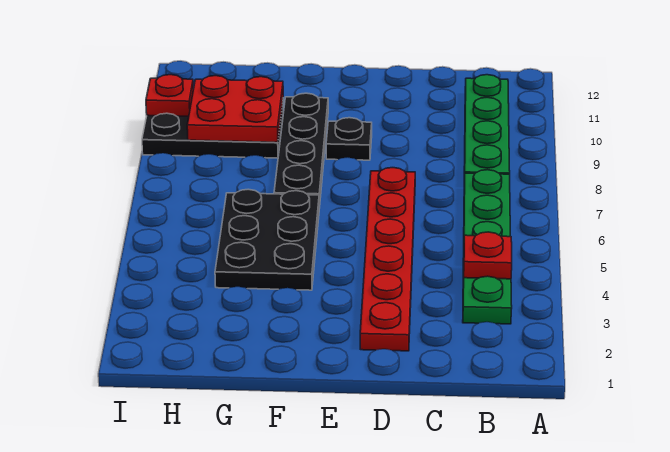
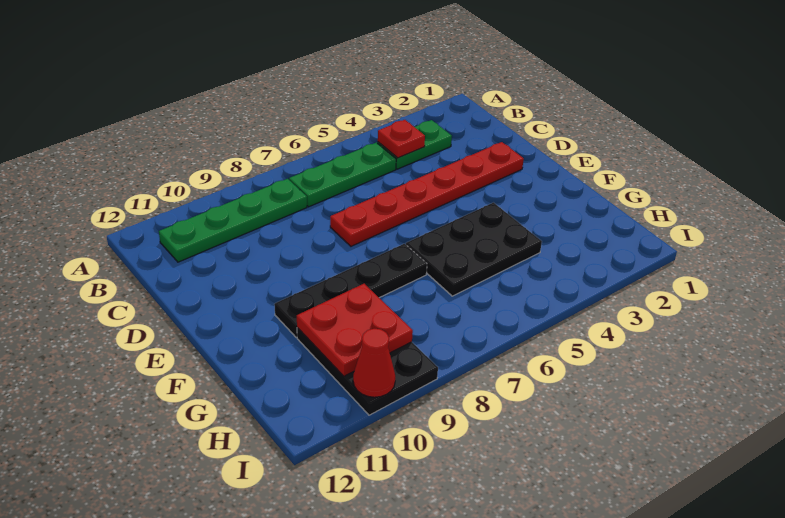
black 1x1 plate [326,118,372,160] -> none
red 1x1 plate [146,75,193,116] -> red 1x1 cone [353,329,395,397]

